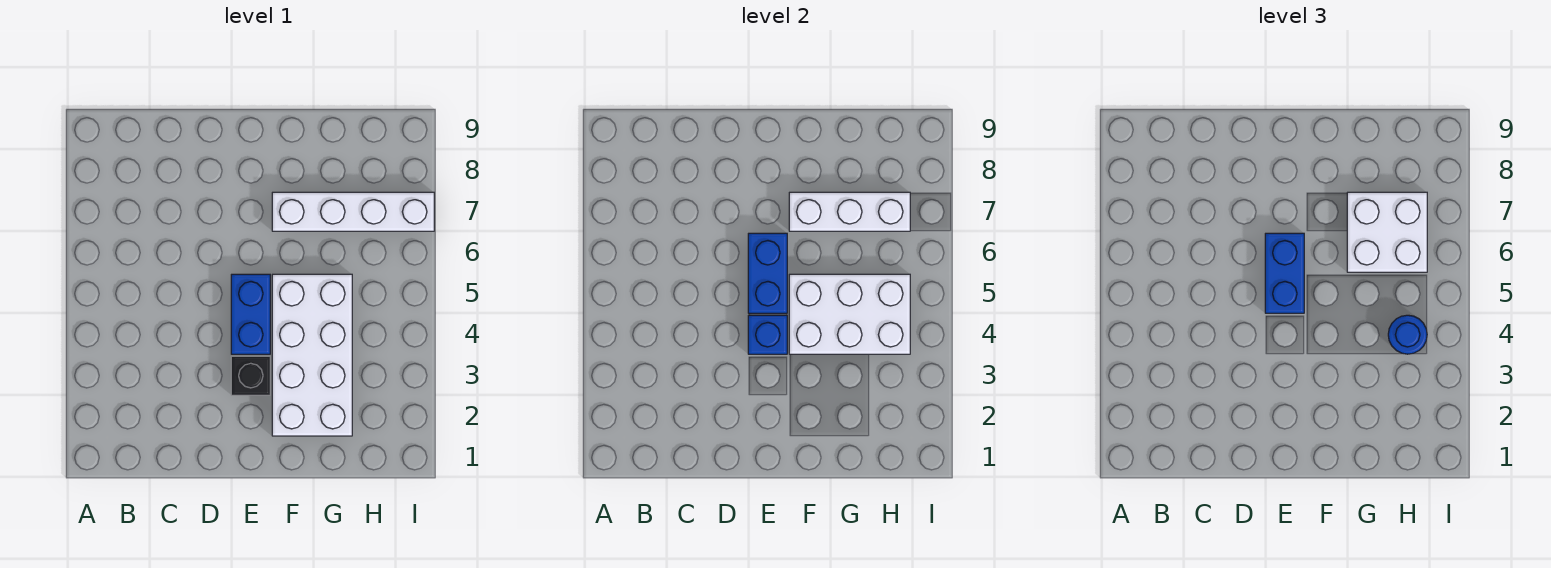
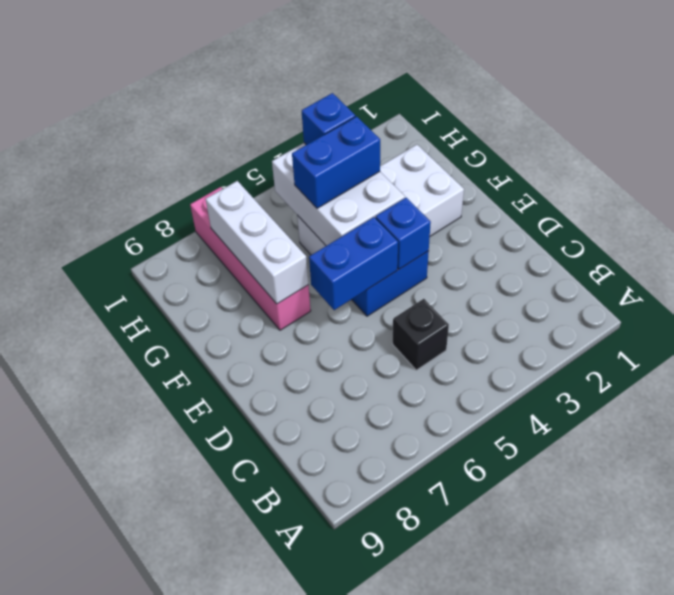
black 1x1 brick [231,356,270,395] -> black 1x1 brick moved to [393,299,449,370]
blue 1x2 brick [1265,233,1304,313] -> blue 1x2 brick moved to [292,116,380,208]
white 1x4 brick [272,192,434,231] -> pink 1x4 brick [190,187,311,330]
white 2x2 brick [1347,192,1427,272] -> none
blue 1x1 round brick [1388,315,1427,354] -> blue 1x1 brick [302,93,355,145]

